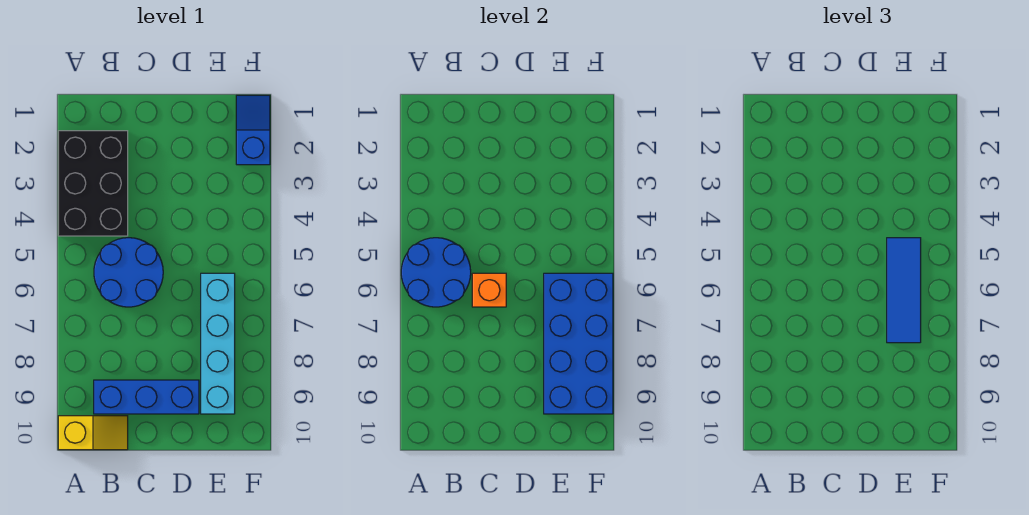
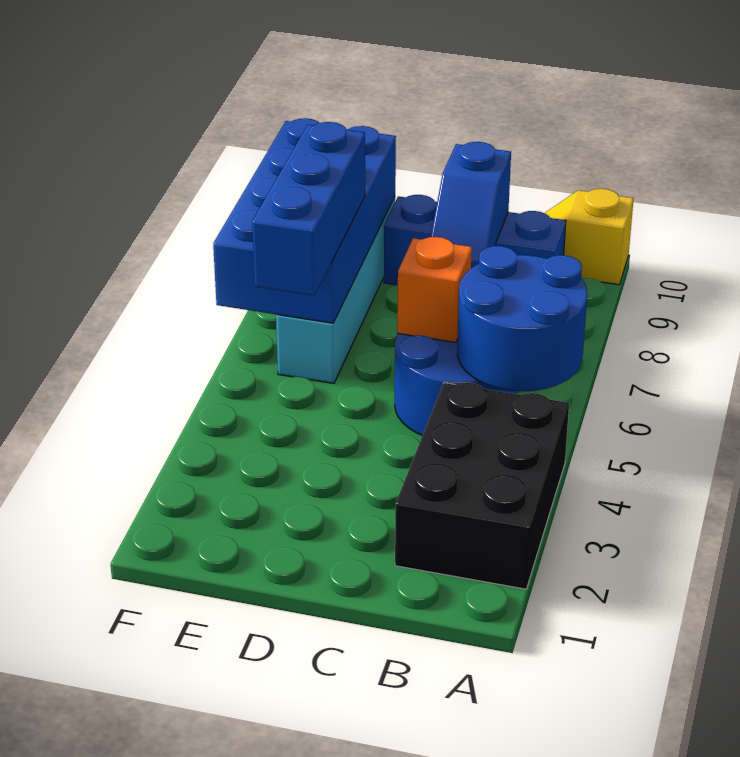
blue 1x3 tile [887,238,921,343] -> blue 1x3 brick [252,122,365,296]
blue 1x2 slope [236,95,270,165] -> blue 1x2 slope moved to [431,142,511,268]

